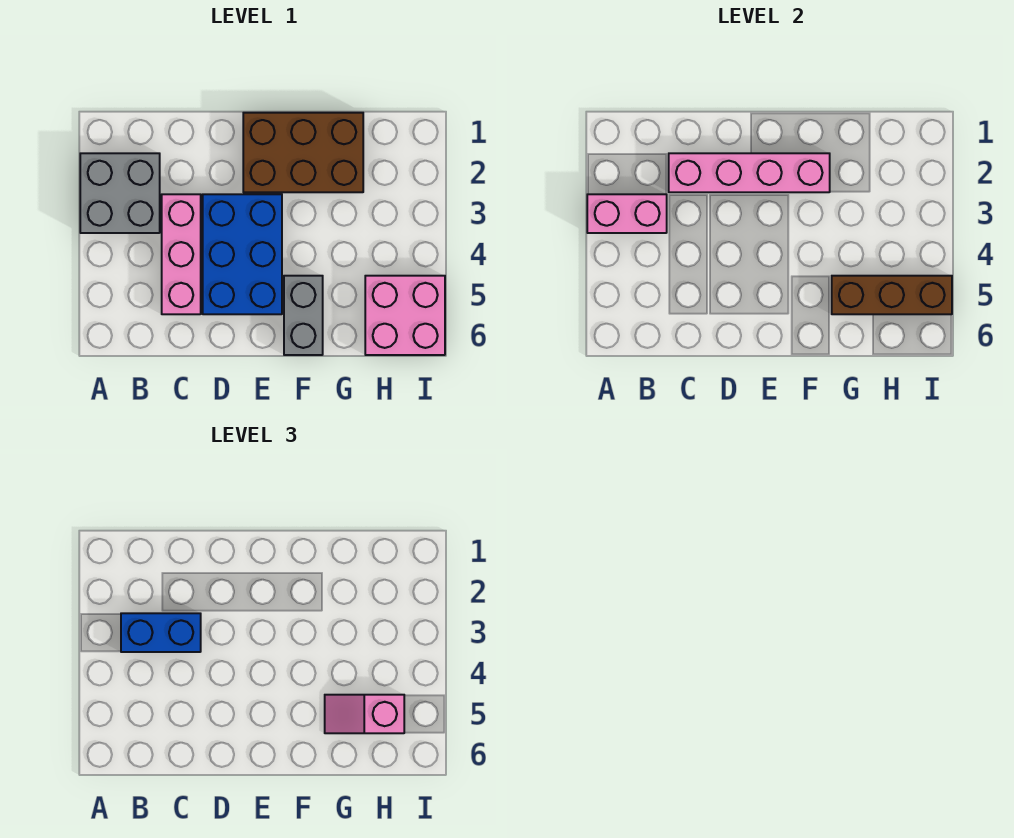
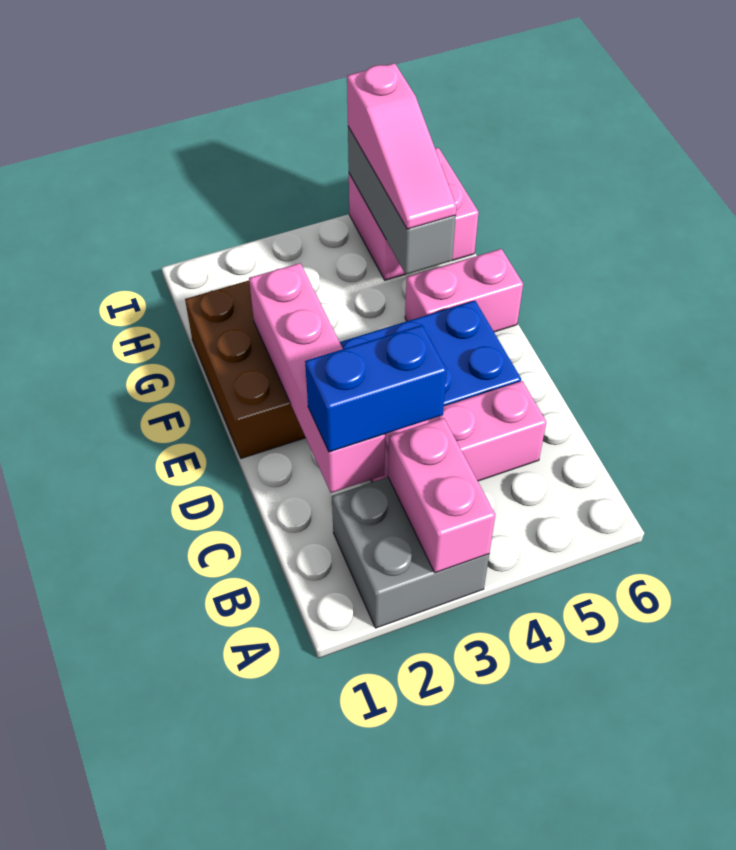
blue 1x2 brick [121,613,201,652] -> blue 1x2 brick turned to [305,325,447,452]
grey 1x2 brick [284,276,323,355] -> pink 1x2 brick [405,249,523,332]
brown 1x3 brick [832,276,952,314] -> grey 1x3 brick [348,127,456,274]
pink 1x2 slope [325,695,404,733] -> pink 1x3 slope [347,63,456,229]

